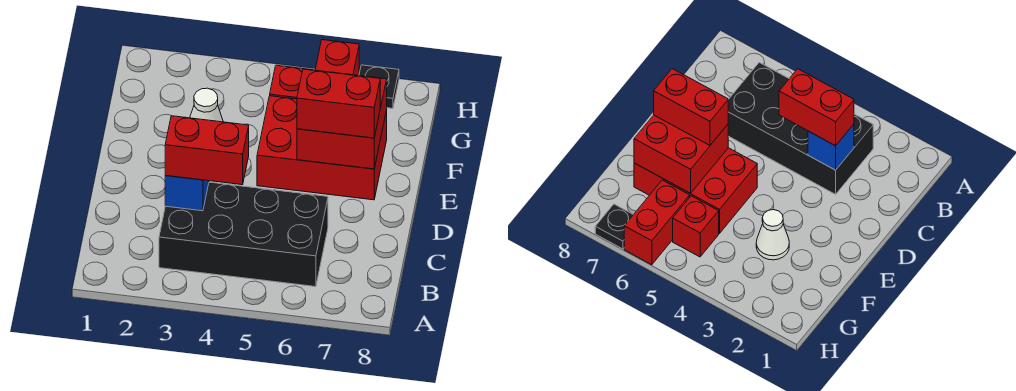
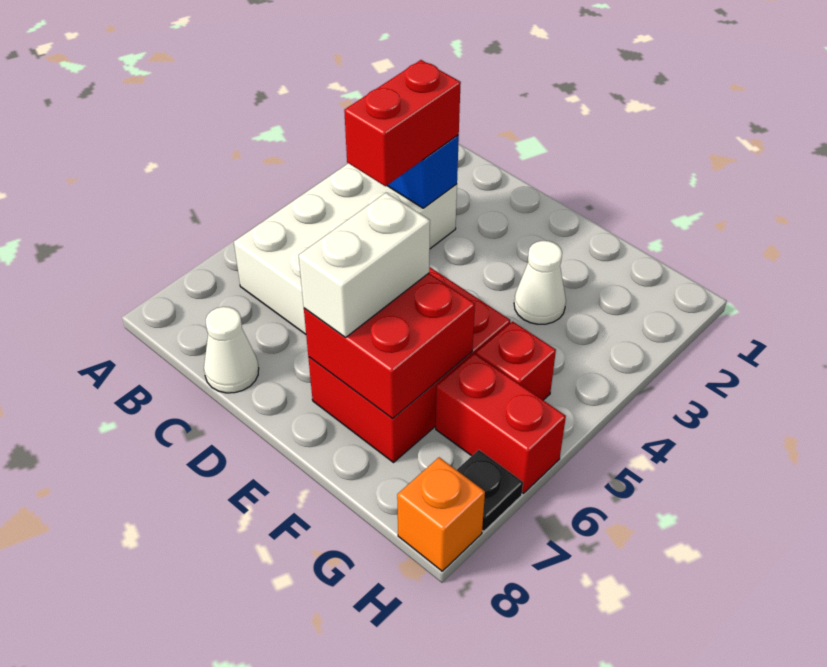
black 2x4 brick [159,182,328,287] -> white 2x4 brick [234,163,457,334]
none -> white 1x1 cone [204,307,259,393]
red 1x2 brick [297,69,380,138] -> white 1x2 brick [299,192,430,337]
none -> orange 1x1 brick [397,457,485,571]

